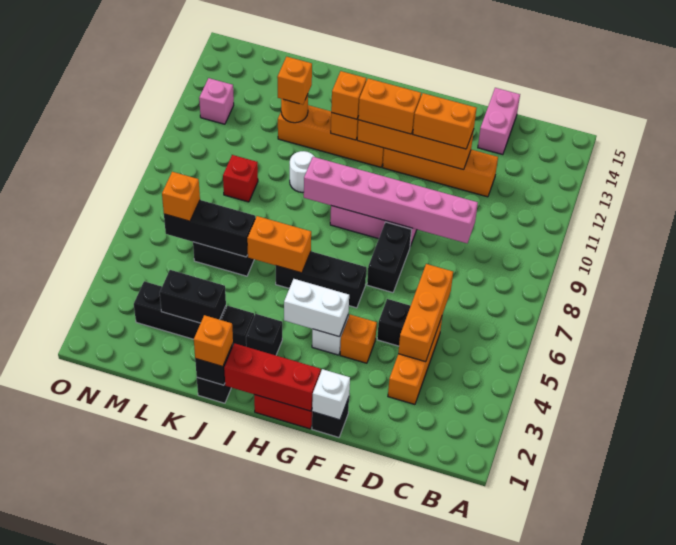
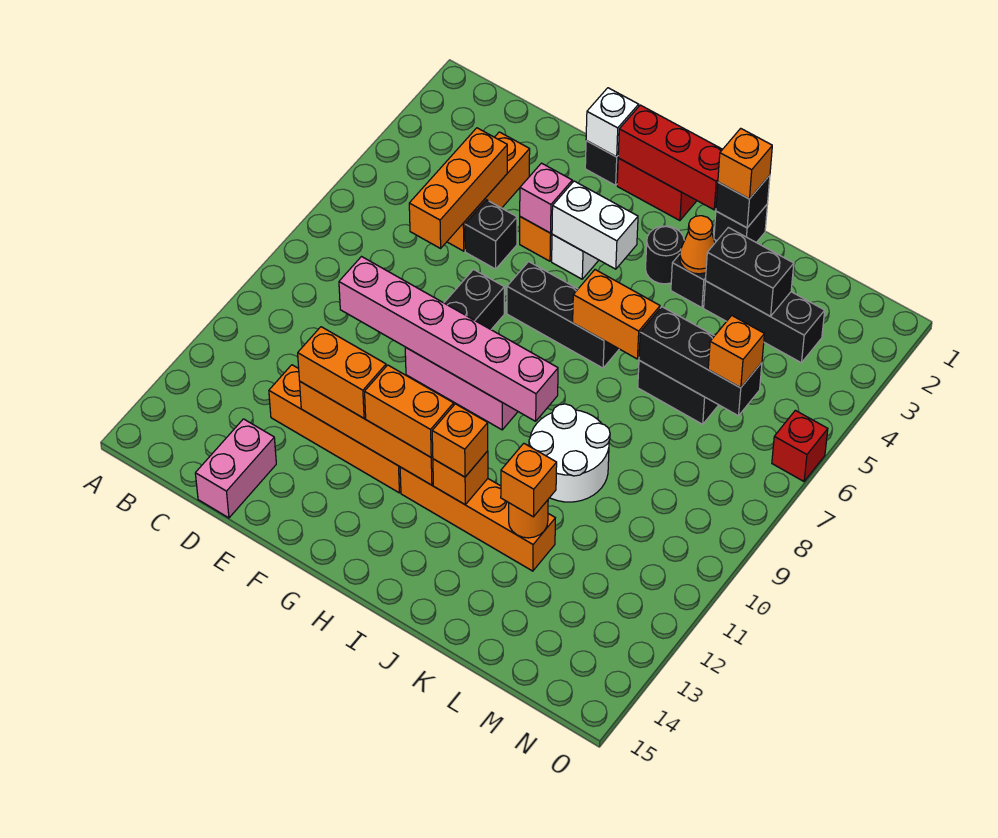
black 1x1 brick [246,314,282,355] -> black 1x1 round brick [646,226,684,284]
none -> orange 1x1 cone [680,216,715,274]
white 1x1 round brick [290,151,315,192] -> white 2x2 round brick [529,404,610,502]
red 1x1 brick [223,155,258,202] -> red 1x1 brick moved to [772,410,828,481]
pink 1x1 brick [199,78,234,124] -> pink 1x1 brick moved to [520,163,572,233]

